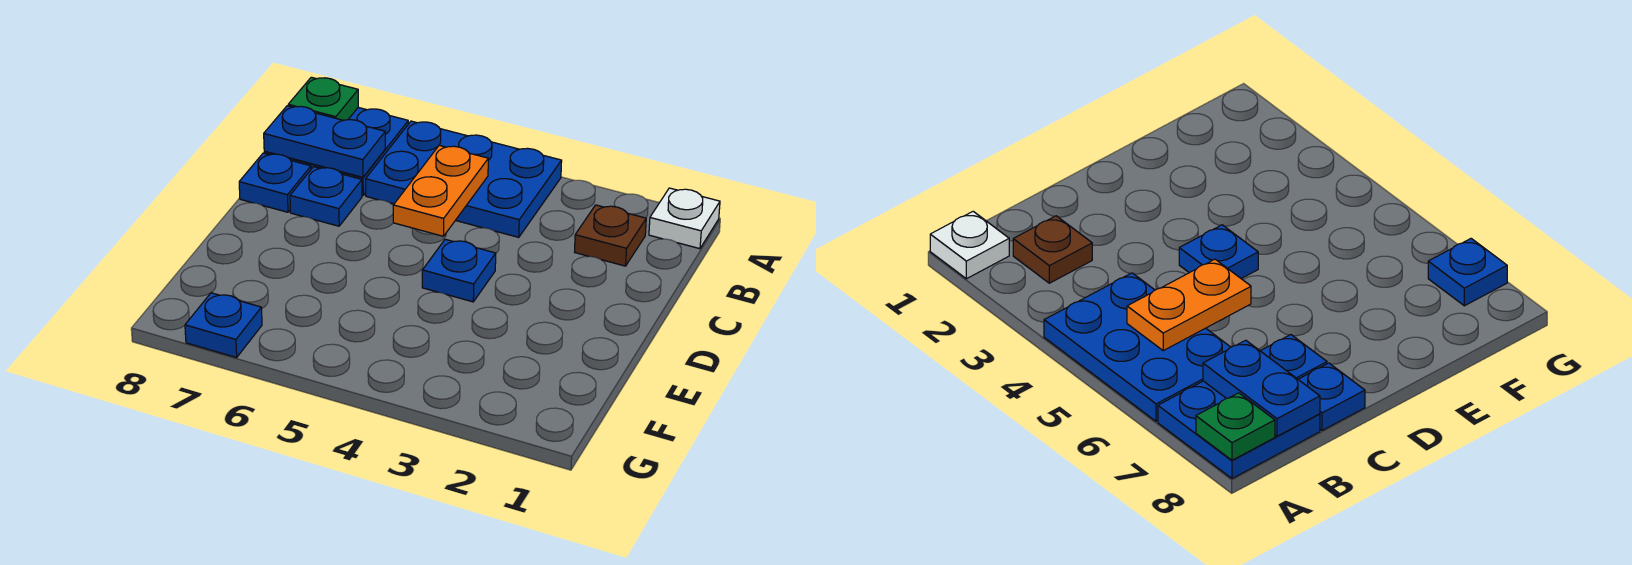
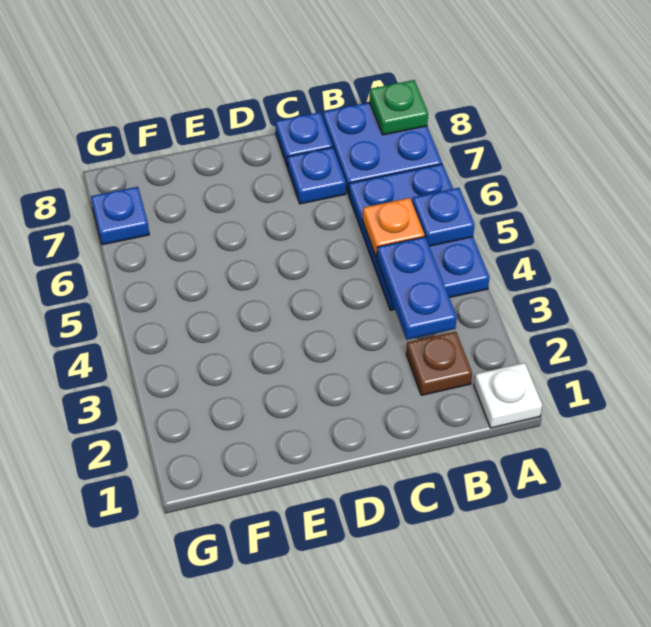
orange 1x2 plate [393,145,488,236] -> orange 1x1 plate [363,198,425,257]
blue 1x2 plate [264,106,385,177] -> blue 1x2 plate moved to [377,237,457,340]
blue 1x1 plate [422,239,496,302] -> blue 1x1 plate moved to [412,188,475,246]

